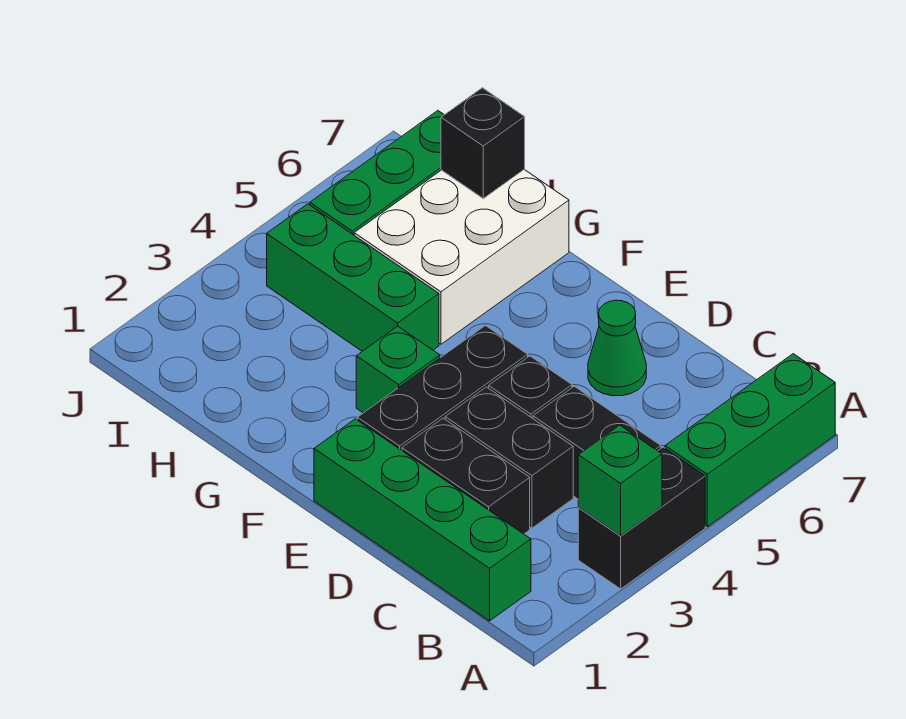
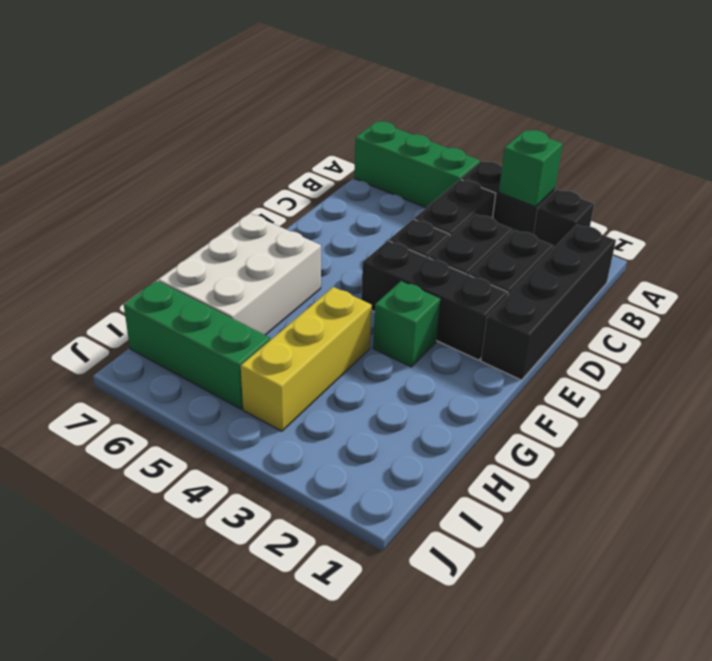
green 1x4 brick [314,419,531,621] -> black 1x4 brick [481,225,616,380]
green 1x1 cone [588,300,646,396] -> none
green 1x3 brick [267,204,439,351] -> yellow 1x3 brick [241,287,372,431]
white 2x3 brick [354,169,569,344] -> white 2x3 brick turned to [158,214,321,335]
black 1x1 brick [441,88,525,198] -> black 1x1 brick moved to [533,189,594,248]

